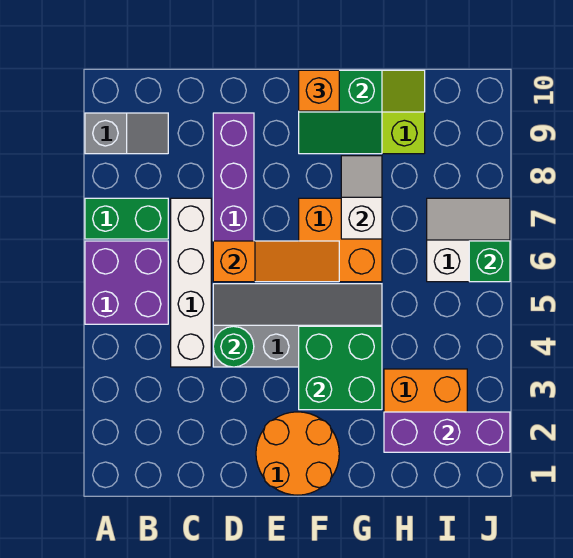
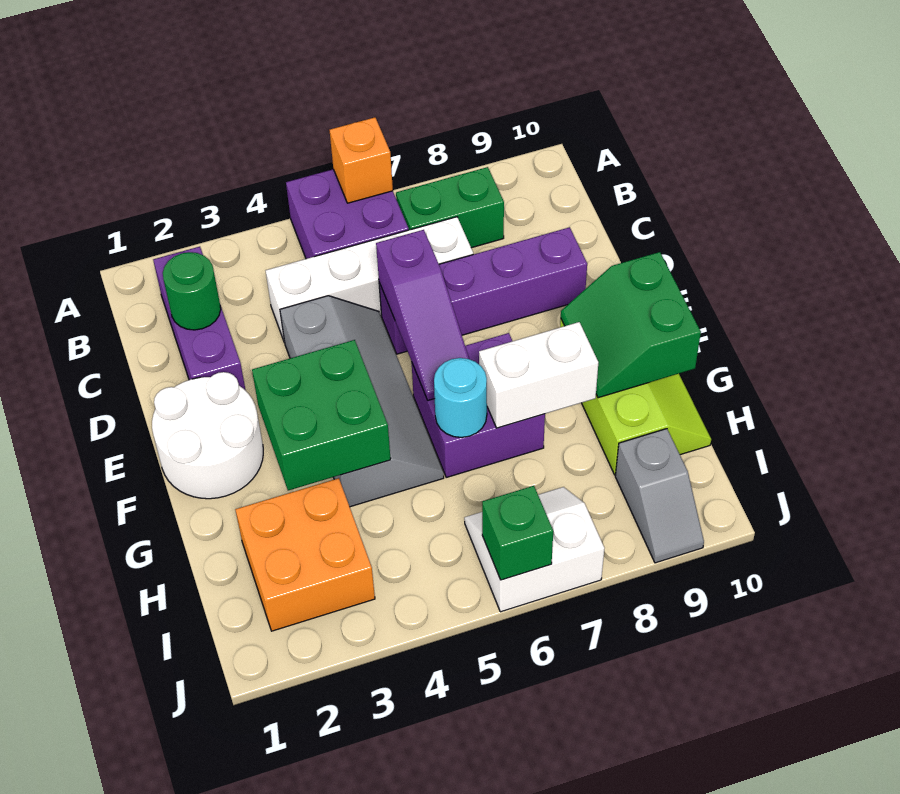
green 1x2 brick [85,198,168,239] -> green 1x2 brick turned to [396,167,504,248]
grey 1x2 slope [85,113,168,154] -> grey 1x2 slope moved to [615,429,704,563]
green 1x1 round brick [213,326,254,367] -> green 1x1 round brick moved to [163,252,221,330]
orange 1x3 slope [213,241,339,282] -> purple 1x3 slope [376,230,469,400]
orange 2x2 round brick [256,412,339,495] -> white 2x2 round brick [152,372,263,499]
orange 2x2 brick [299,198,382,282] -> purple 2x2 brick [412,333,545,477]
orange 1x1 brick [299,70,339,111] -> orange 1x1 brick moved to [330,117,393,203]
none -> cyan 1x1 round brick [434,358,487,437]
white 1x2 slope [341,156,382,239] -> white 1x2 brick [479,322,598,428]
purple 1x3 brick [384,412,510,452] -> purple 1x3 brick moved to [153,247,246,391]
white 2x2 slope [427,198,510,282] -> white 2x2 slope turned to [464,487,604,612]

